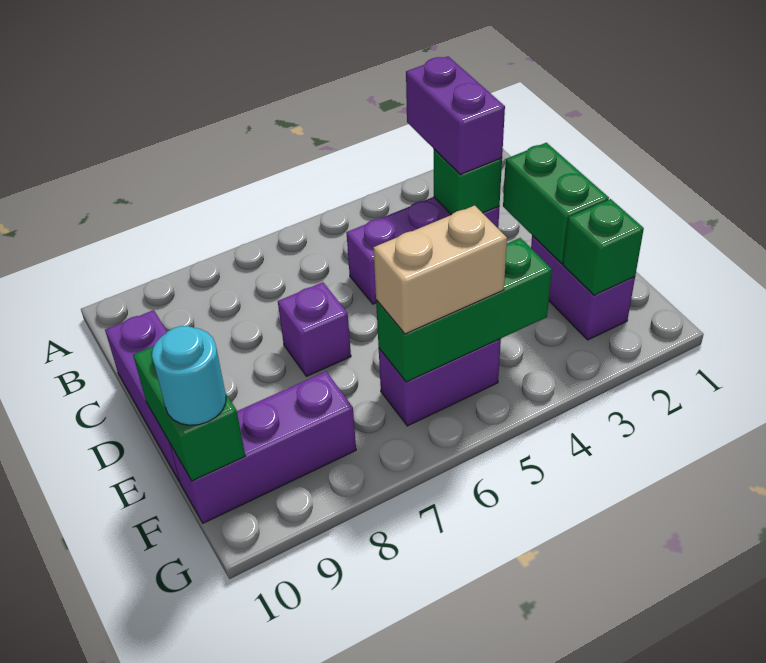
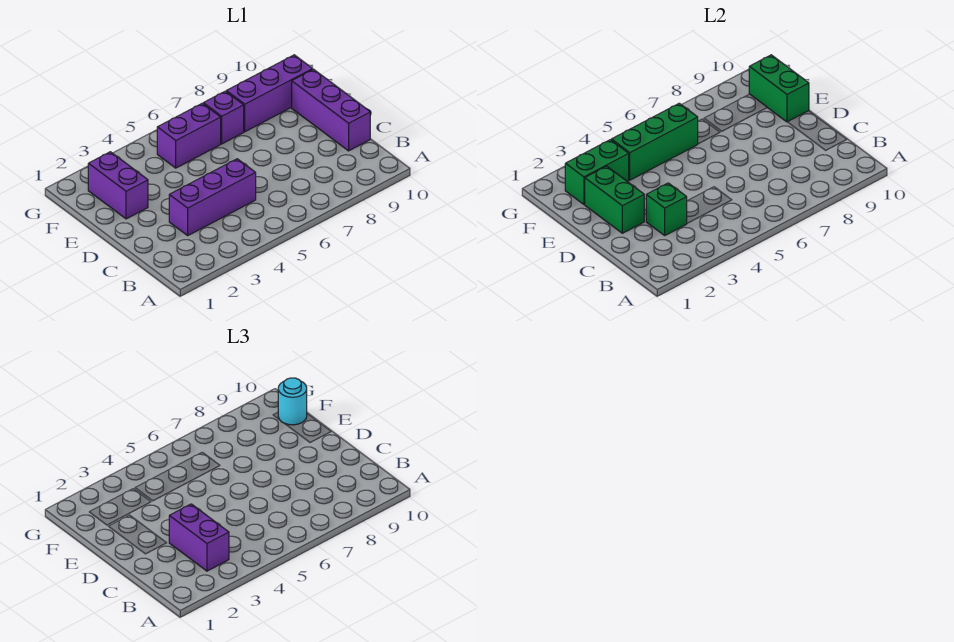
purple 1x1 brick [278,282,351,376] -> purple 1x1 brick moved to [203,91,244,144]
green 1x1 brick [563,199,644,295] -> green 1x2 brick [565,140,629,204]
tan 1x2 brick [373,205,507,334] -> none

